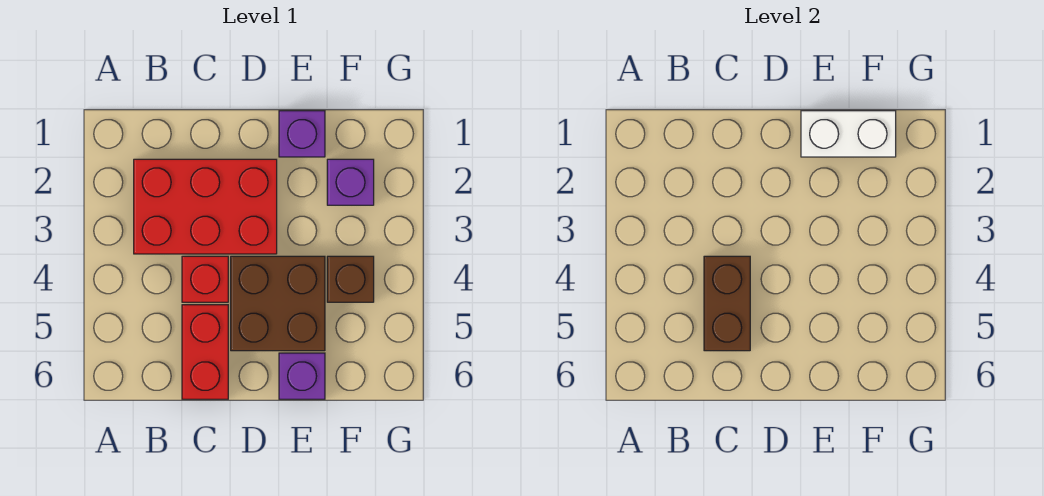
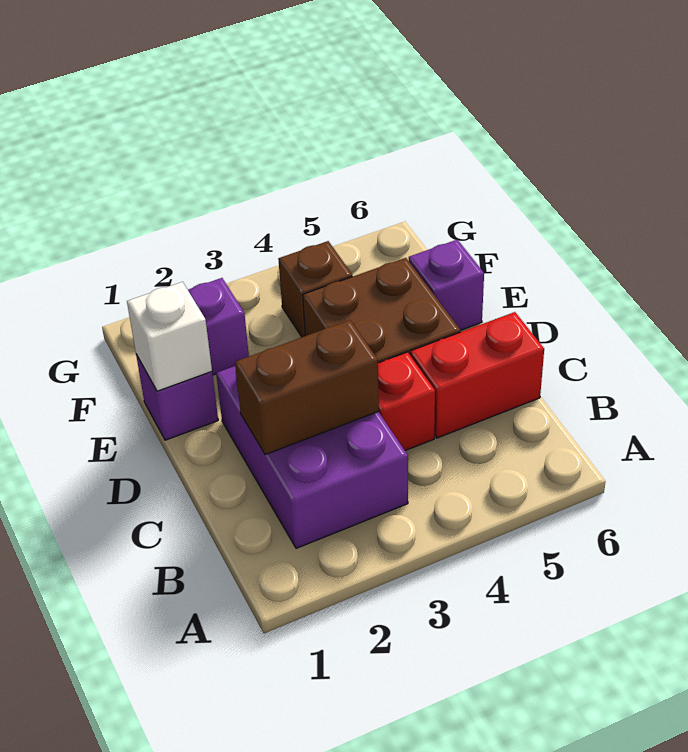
red 2x3 brick [134,159,277,254] -> purple 2x3 brick [216,366,408,548]
brown 1x2 brick [704,256,750,351] -> brown 1x2 brick moved to [235,320,379,455]
white 1x2 brick [801,111,896,157] -> white 1x1 brick [127,282,212,391]

